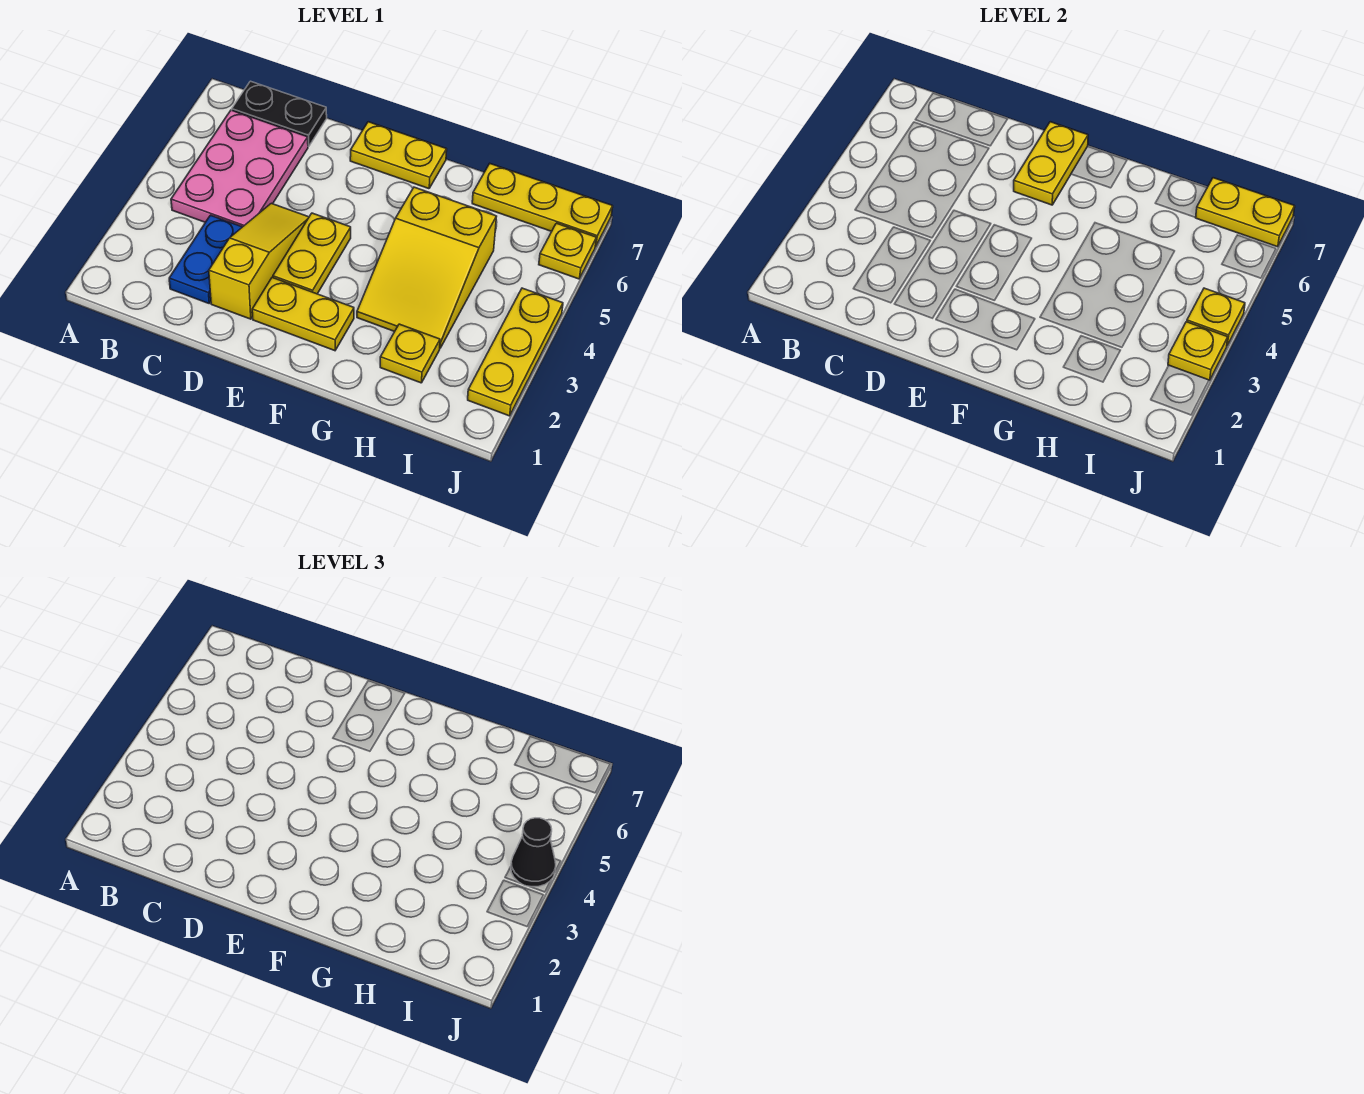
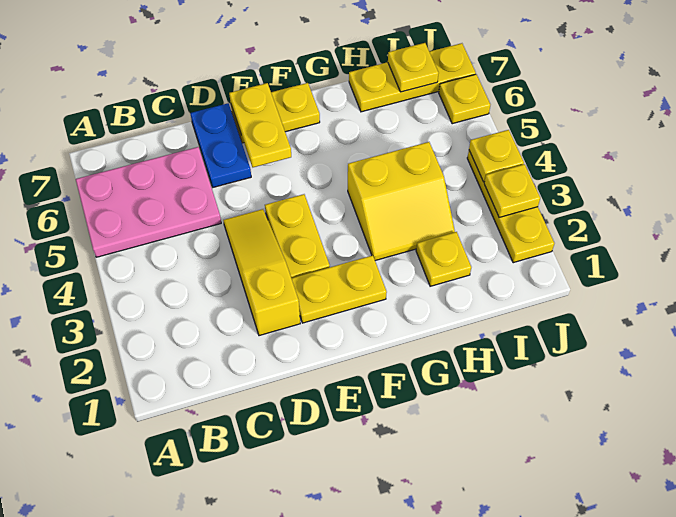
pink 2x3 plate [171,110,308,227] -> pink 2x3 plate turned to [76,147,221,257]
black 1x2 plate [232,81,327,147] -> none
blue 1x2 plate [169,215,242,303] -> blue 1x2 plate moved to [190,103,251,187]
yellow 2x3 slope [357,187,497,348] -> yellow 2x2 slope [348,142,455,261]
yellow 1x2 plate [1195,178,1295,247] -> yellow 1x1 plate [388,43,439,92]
black 1x1 cone [511,818,556,887] -> none

